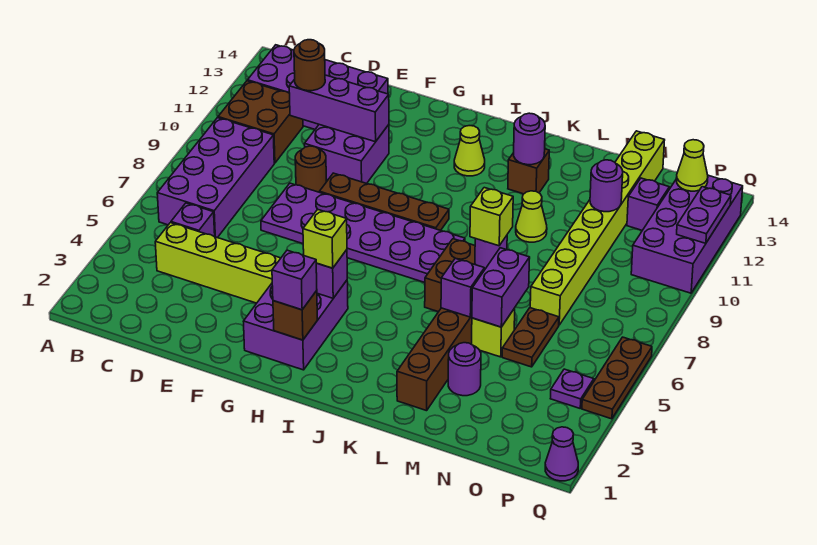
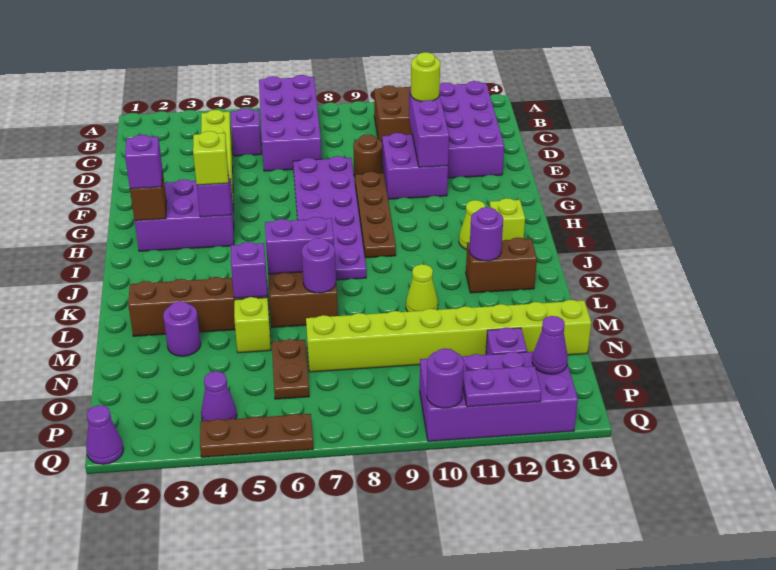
purple 2x4 brick [157,118,274,238] -> purple 2x4 brick turned to [259,75,321,171]
brown 1x1 round brick [294,40,325,91] -> lime 1x1 round brick [411,52,440,102]
brown 1x1 brick [508,149,549,194] -> brown 1x2 brick [466,238,537,293]
lime 1x1 brick [470,188,513,246] -> lime 1x1 brick moved to [490,198,525,240]
purple 1x2 brick [472,248,530,327] -> purple 1x2 brick moved to [265,217,334,274]
brown 1x2 plate [502,308,559,367] -> brown 1x2 plate turned to [272,339,309,399]
purple 1x1 round brick [590,160,623,212] -> purple 1x1 round brick moved to [427,348,464,408]
purple 1x1 plate [550,369,594,408] -> purple 1x1 cone [201,371,237,421]
lime 1x1 cone [676,140,708,191] -> purple 1x1 cone [532,316,568,374]

